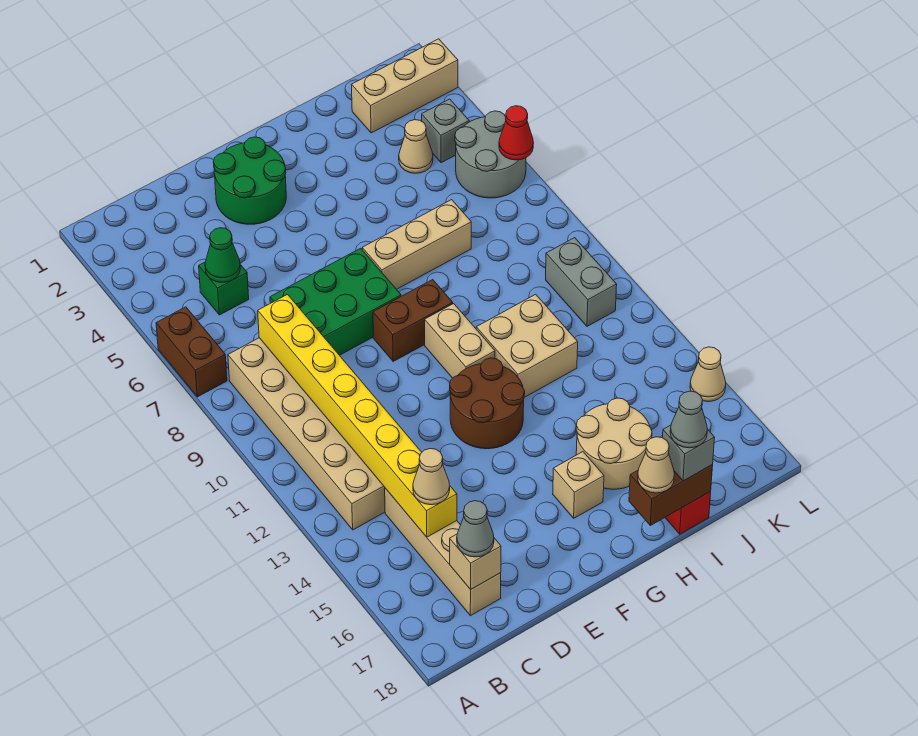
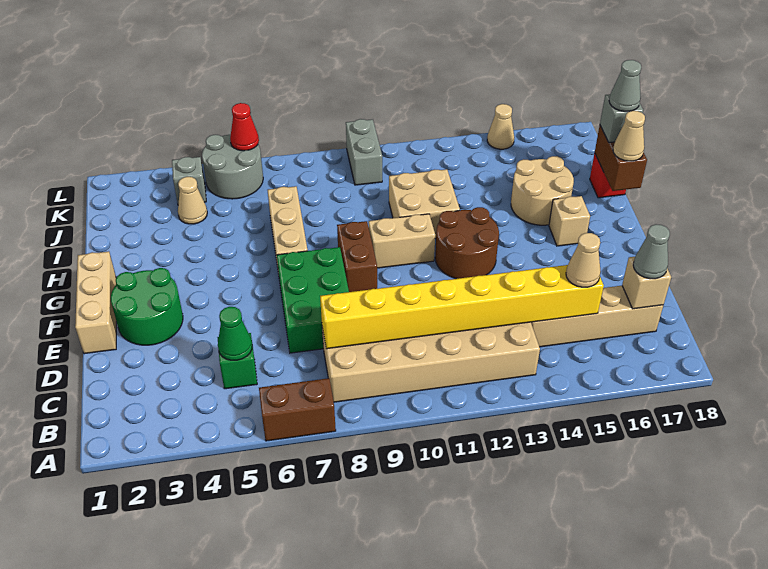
tan 1x3 brick [352,39,458,133] -> tan 1x3 brick moved to [75,251,116,354]
grey 1x2 brick [546,238,617,326] -> grey 1x2 brick turned to [346,119,382,185]

